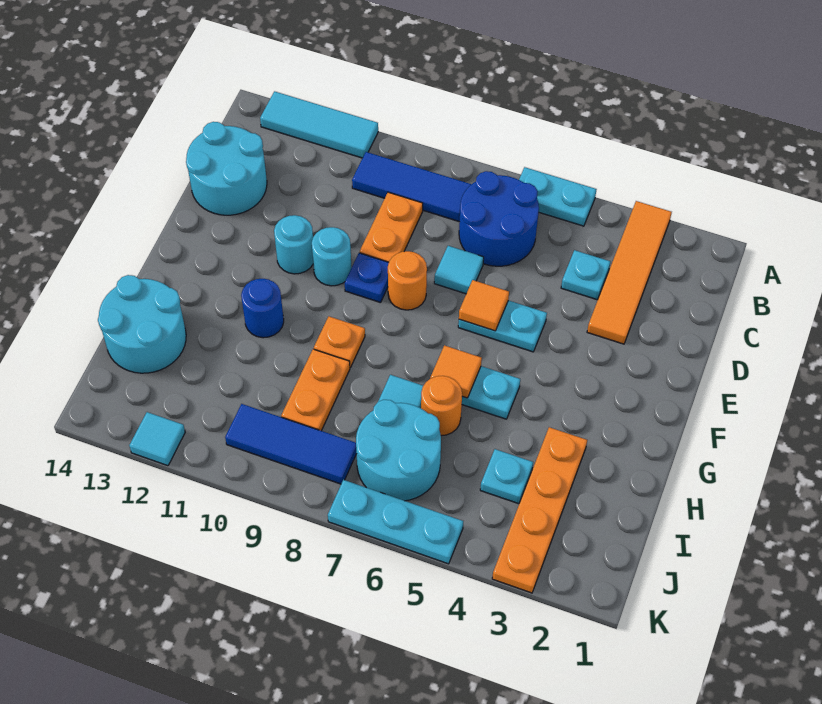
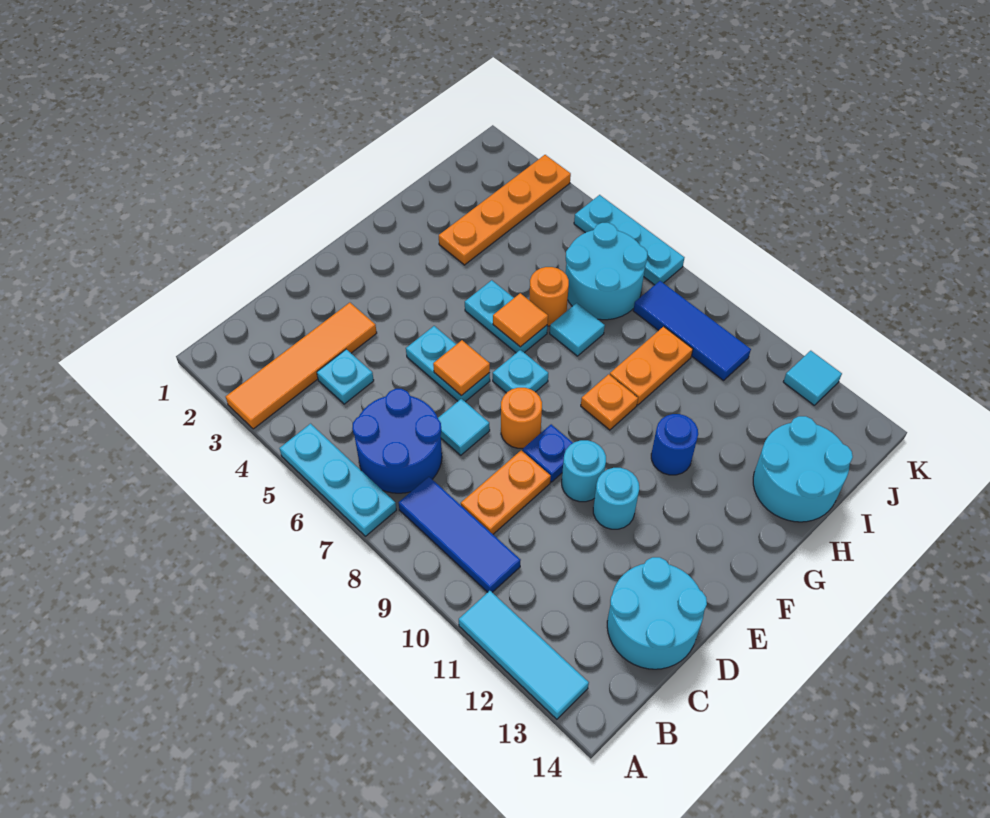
cyan 1x2 plate [519,167,597,226] -> cyan 1x3 plate [280,424,396,536]
cyan 1x1 plate [480,449,533,504] -> cyan 1x1 plate moved to [493,350,548,393]

